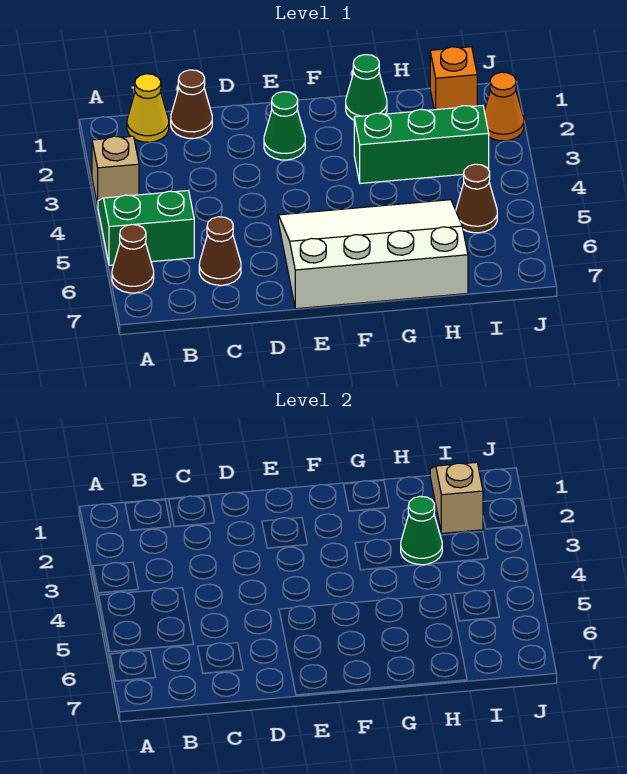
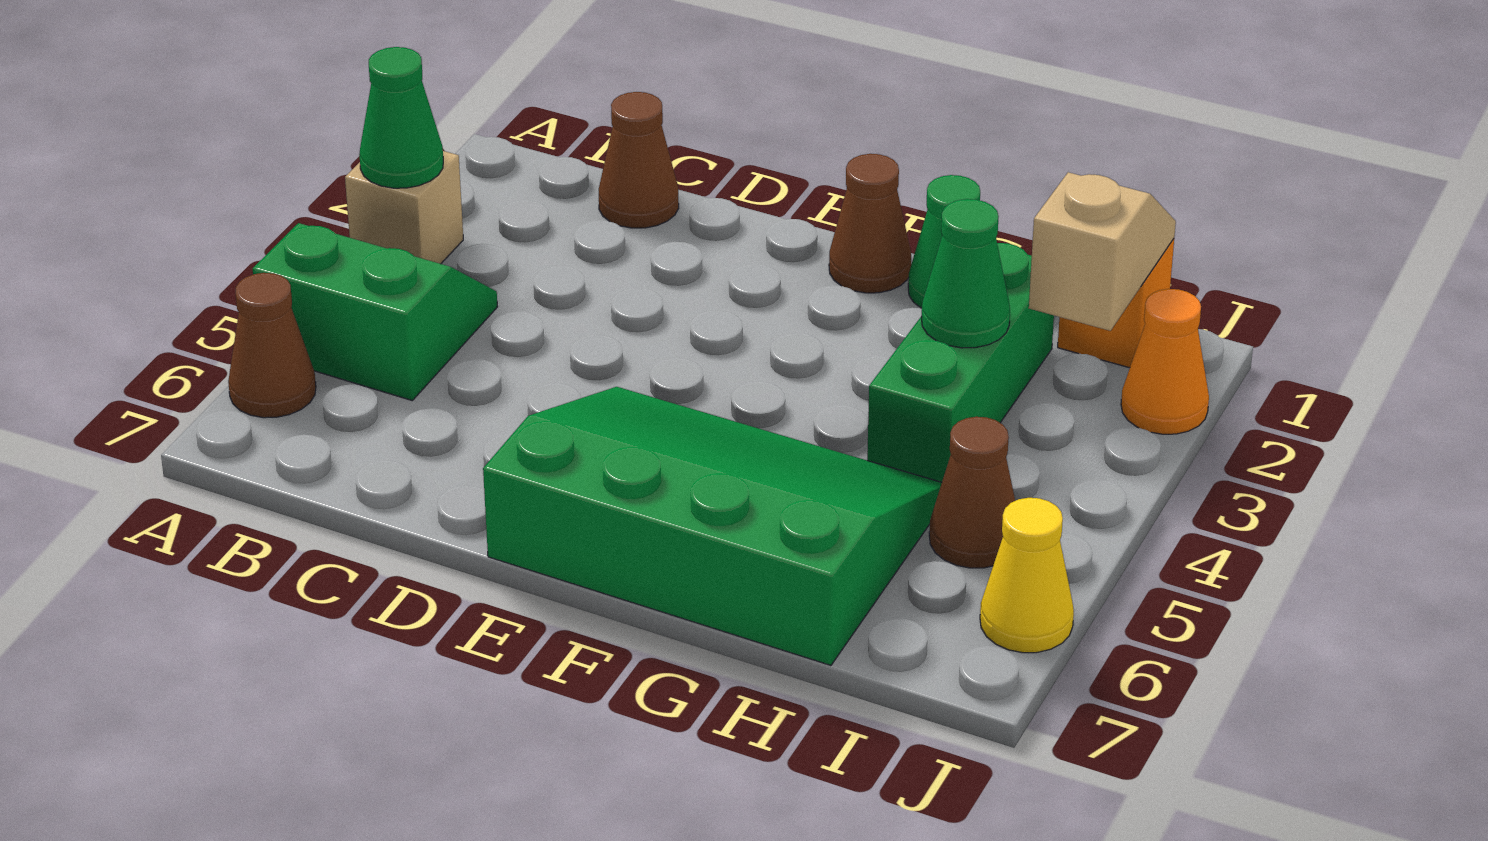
yellow 1x1 cone [127,74,169,142] -> yellow 1x1 cone moved to [980,498,1074,653]
brown 1x1 cone [199,217,241,285] -> brown 1x1 cone moved to [829,154,911,293]
green 1x1 cone [264,92,305,160] -> green 1x1 cone moved to [359,47,443,188]
white 3x4 slope [278,200,468,309] -> green 3x4 slope [483,387,942,665]
green 1x3 brick [354,106,489,183] -> green 1x3 brick turned to [867,243,1054,482]

